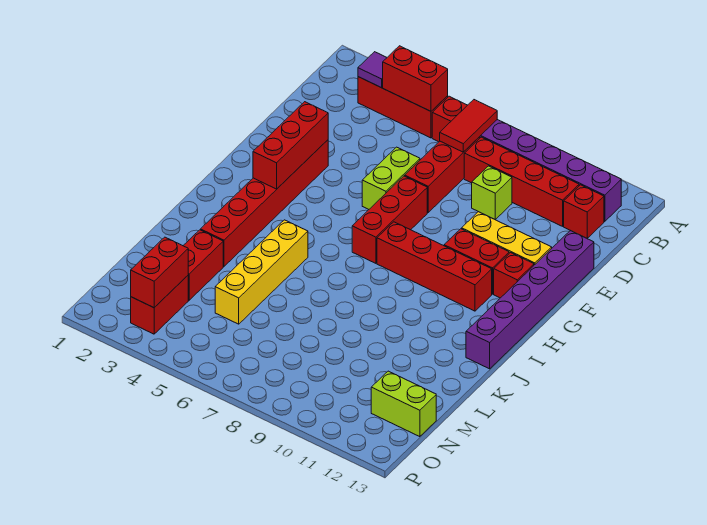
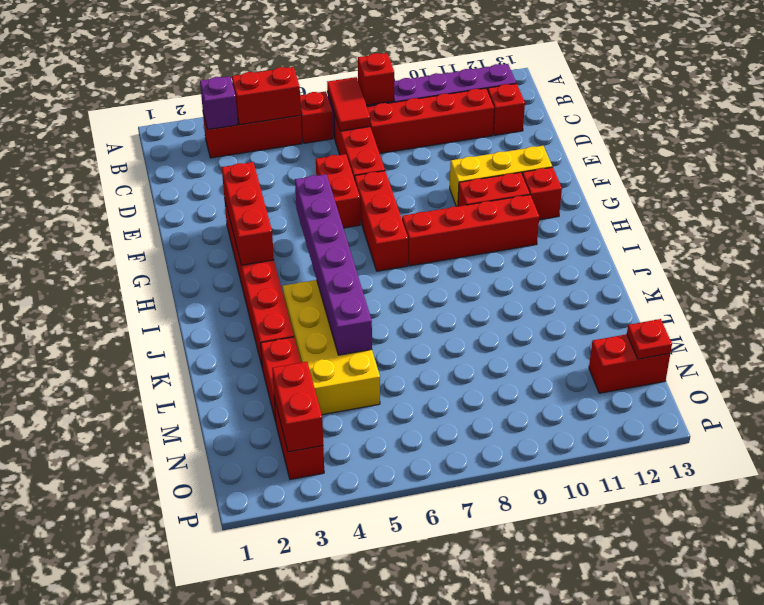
purple 1x1 tile [358,52,387,87] -> purple 1x1 brick [200,76,238,129]
none -> red 1x1 brick [358,53,394,105]
lime 1x1 brick [472,166,512,220] -> none
lime 1x2 brick [362,147,420,209] -> red 1x2 brick [316,154,360,228]
purple 1x6 brick [466,231,594,369] -> purple 1x6 brick moved to [295,174,372,355]
yellow 1x4 brick [215,220,308,324] -> yellow 2x4 brick [282,280,380,415]
lime 1x2 brick [371,371,436,437] -> red 1x2 brick [589,334,670,393]
none -> red 1x1 plate [627,319,672,359]

